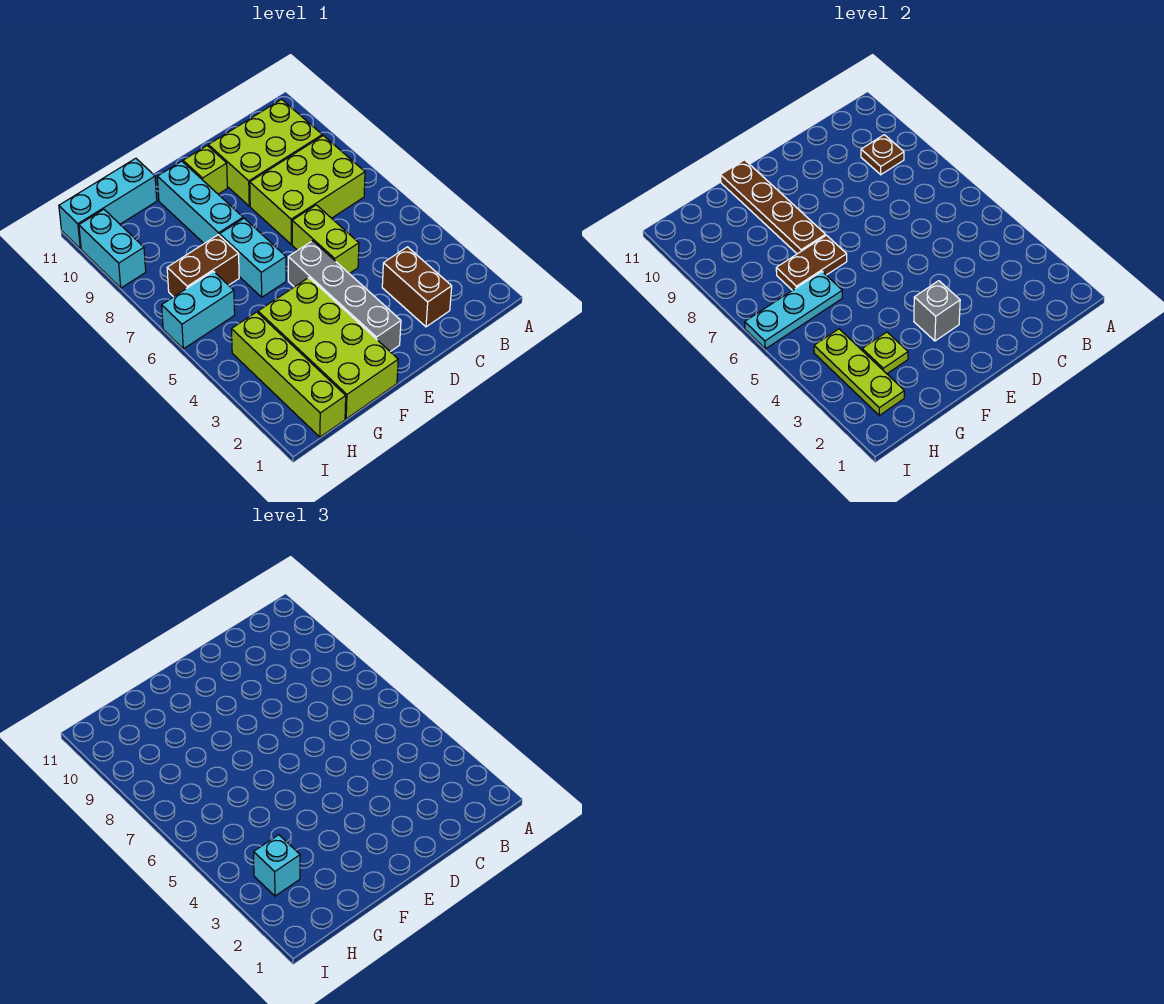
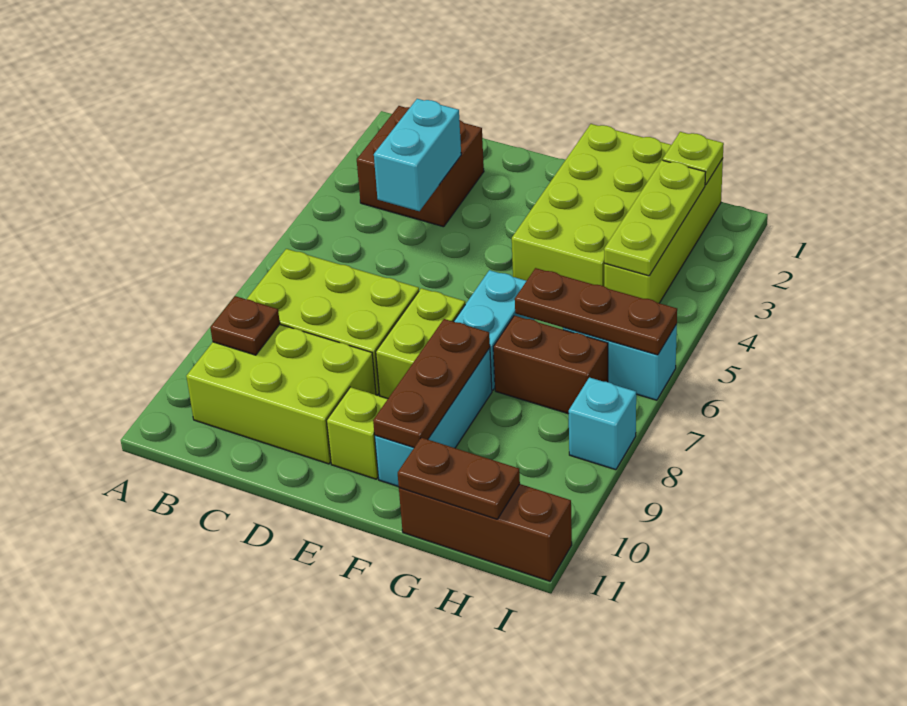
brown 1x2 brick [382,247,452,327] -> brown 2x2 brick [357,106,484,227]
lime 1x2 brick [292,205,359,274] -> lime 1x2 brick moved to [376,288,465,399]
grey 1x4 brick [288,241,401,352] -> none
grey 1x1 brick [914,281,960,341] -> none
brown 1x2 plate [776,235,847,290] -> brown 1x2 plate moved to [398,438,520,519]
brown 1x4 plate [720,160,826,254] -> brown 1x3 plate [373,319,490,448]
lime 1x1 plate [862,332,908,374] -> lime 1x1 plate moved to [663,132,724,185]
cyan 1x3 plate [745,272,842,349] -> brown 1x3 plate [515,268,677,355]
cyan 1x3 brick [59,158,157,249] -> brown 1x3 brick [399,484,572,581]
cyan 1x1 brick [254,835,300,896] -> cyan 1x1 brick moved to [569,377,636,470]
cyan 1x2 brick [79,209,146,288] -> cyan 1x2 brick moved to [374,99,461,211]

